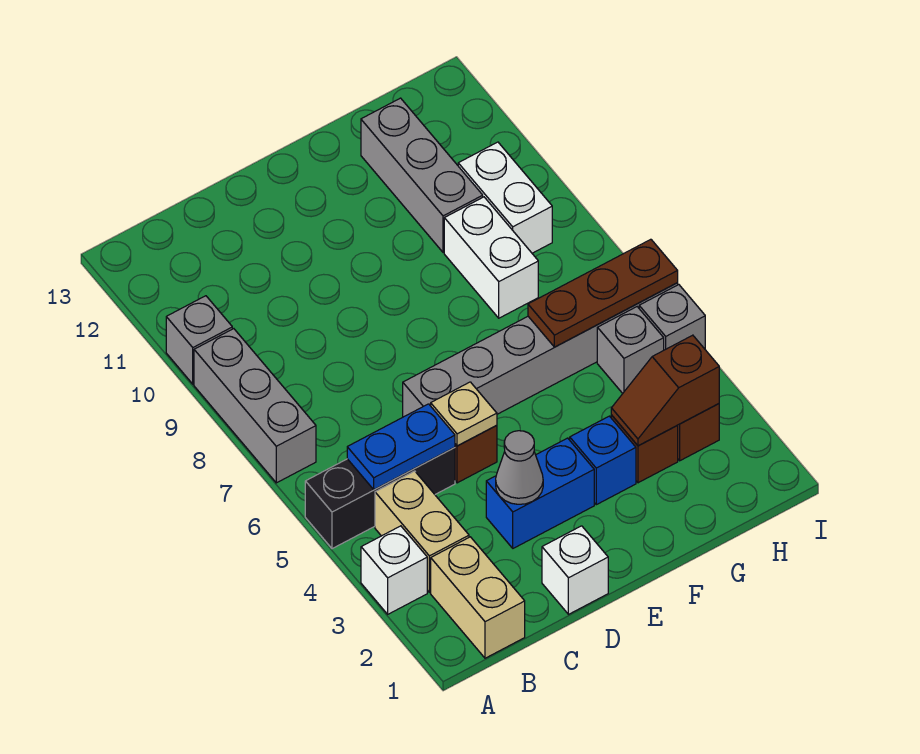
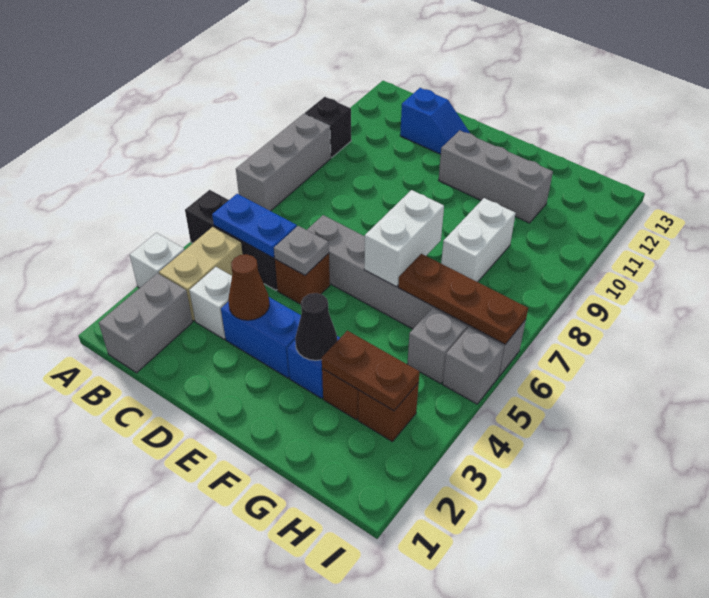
grey 1x1 brick [166,296,232,384] -> black 1x1 brick [305,97,351,157]
tan 1x2 brick [431,537,525,658] -> grey 1x2 brick [99,273,192,373]
none -> blue 1x2 slope [400,88,470,154]
white 1x1 brick [542,526,608,614] -> white 1x1 brick moved to [189,267,232,339]
grey 1x1 cone [496,431,543,504] -> brown 1x1 cone [228,254,269,320]
tan 1x1 plate [431,382,497,446] -> grey 1x1 plate [274,226,329,275]
none -> black 1x1 cone [295,293,337,360]
brown 1x2 slope [611,335,719,446] -> brown 1x2 plate [322,331,420,411]
grey 1x3 brick [361,98,483,252] -> grey 1x3 brick turned to [439,130,553,223]
white 1x2 brick [458,142,552,253] -> white 1x2 brick moved to [364,190,444,287]

